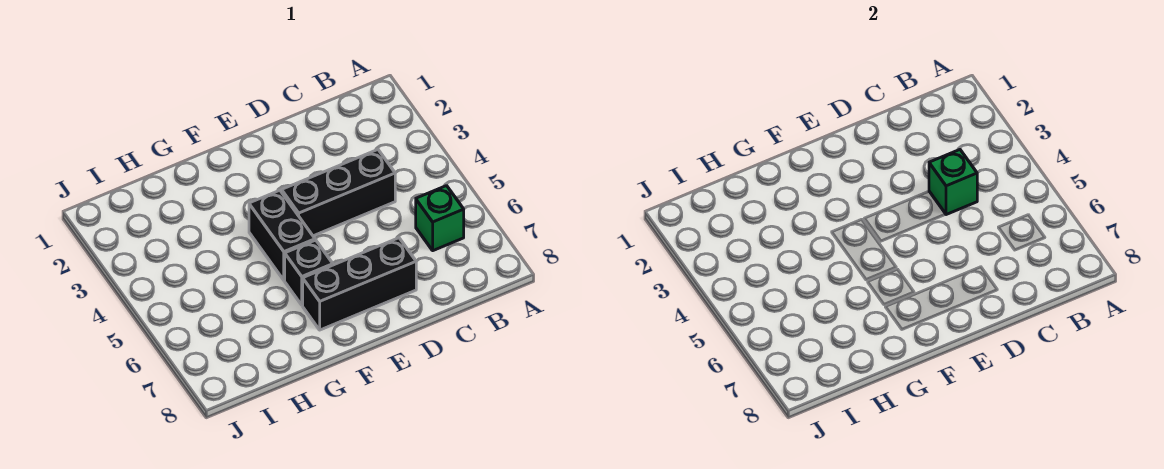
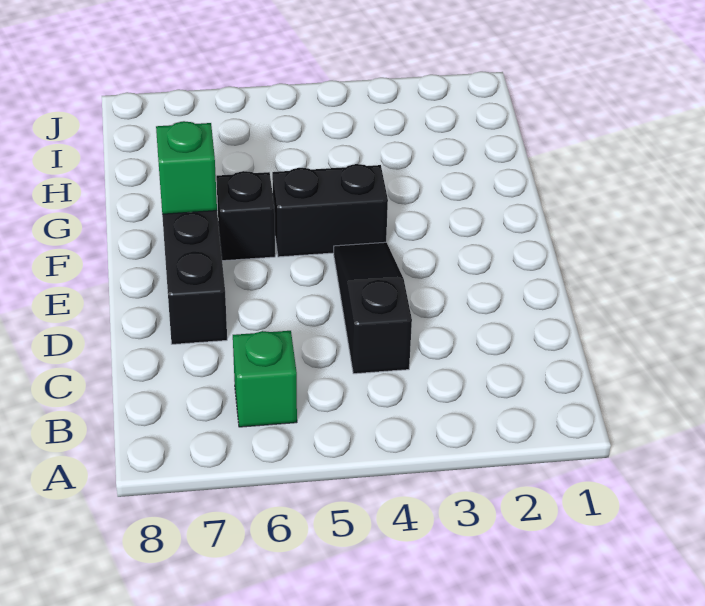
black 1x3 brick [282,150,395,236] -> black 1x3 slope [334,242,412,374]
green 1x1 brick [929,150,977,215] -> green 1x1 brick moved to [156,121,217,214]

